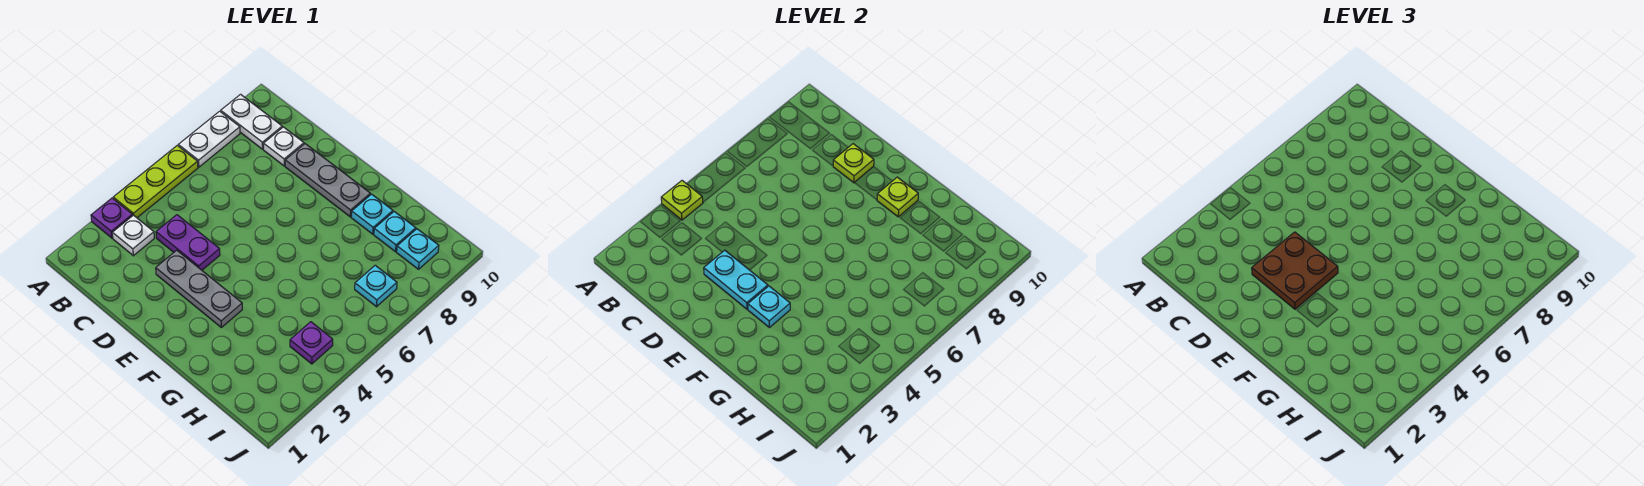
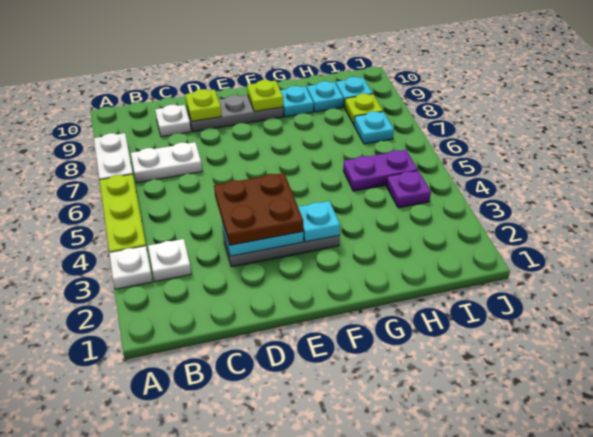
purple 1x1 plate [91,198,133,238] -> white 1x1 plate [109,246,153,289]
lime 1x1 plate [661,181,703,220] -> lime 1x1 plate moved to [345,94,383,125]
white 1x2 plate [221,94,282,149] -> white 1x2 plate moved to [131,142,202,183]
purple 1x2 plate [156,215,220,270] -> purple 1x2 plate moved to [343,150,418,191]

